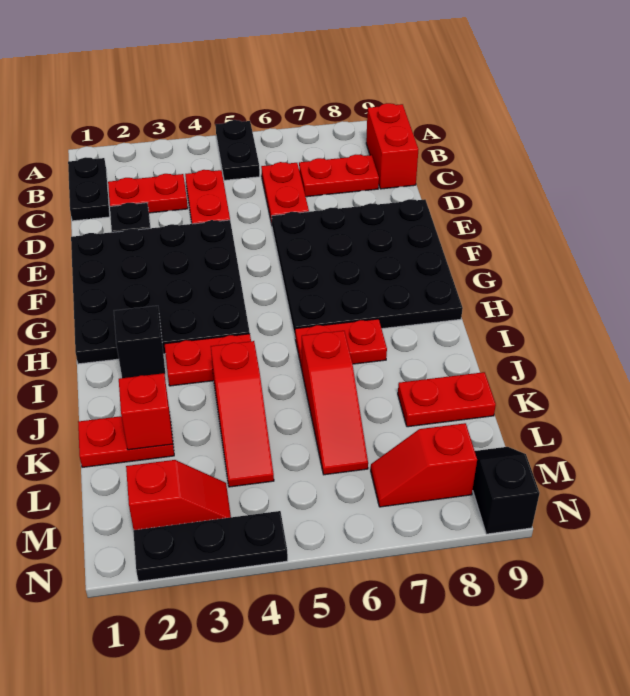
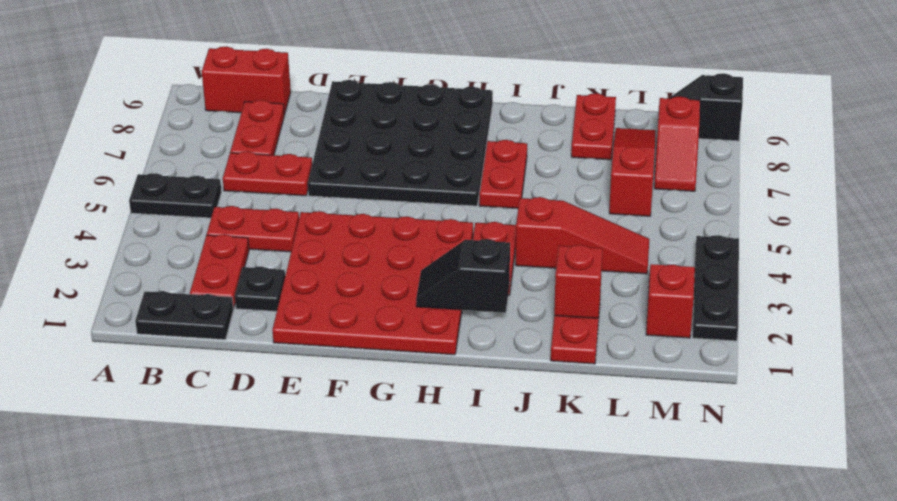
black 4x4 plate [71,220,250,364] -> red 4x4 plate [272,211,473,355]
red 1x3 slope [302,331,368,475] -> red 1x3 slope turned to [609,128,655,216]

